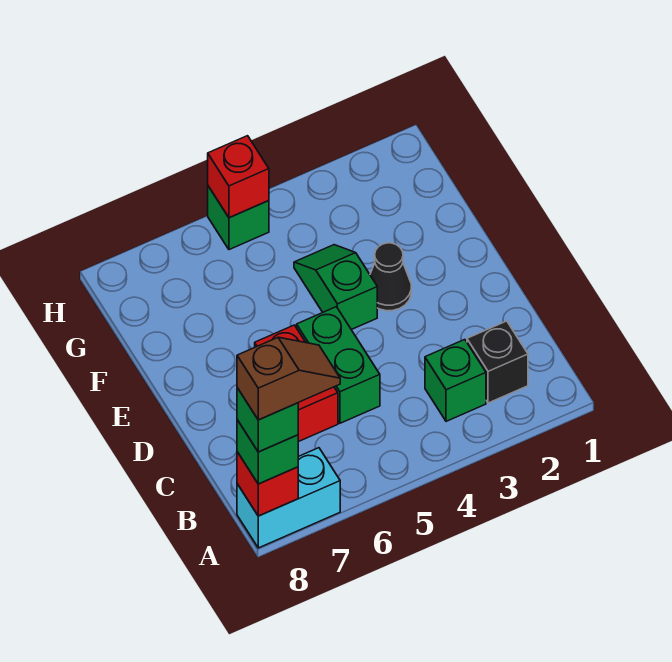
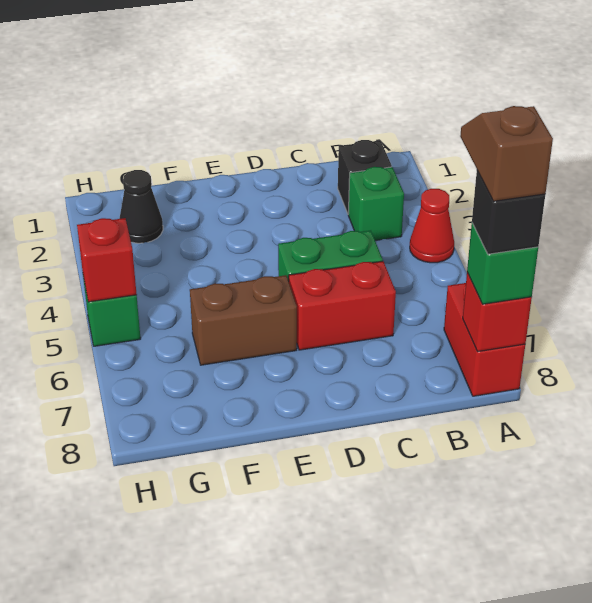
none -> red 1x1 cone [410,189,454,263]
cyan 1x2 brick [237,448,340,548] -> red 1x2 brick [444,283,525,396]
green 1x1 brick [237,388,298,452] -> black 1x1 brick [472,171,545,254]
black 1x1 cone [370,243,411,311] -> black 1x1 cone moved to [119,170,163,243]
green 1x2 slope [294,245,377,330] -> none
none -> brown 1x2 brick [190,275,297,365]

